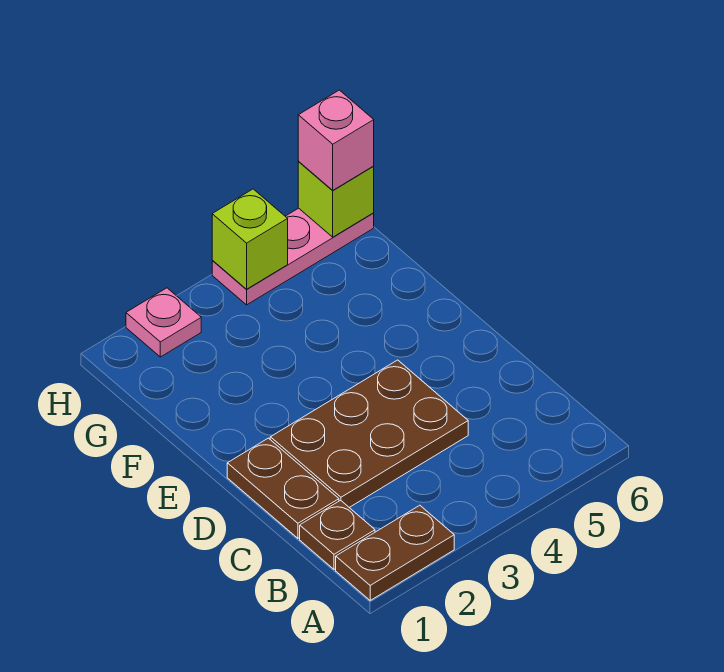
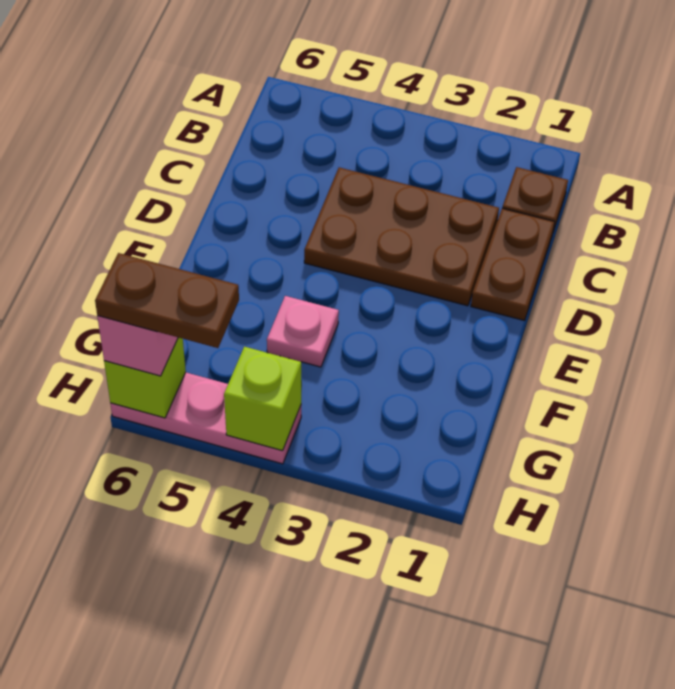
brown 1x2 plate [336,505,454,600] -> brown 1x2 plate moved to [95,253,239,348]
pink 1x1 plate [126,288,201,357] -> pink 1x1 plate moved to [267,296,339,367]

